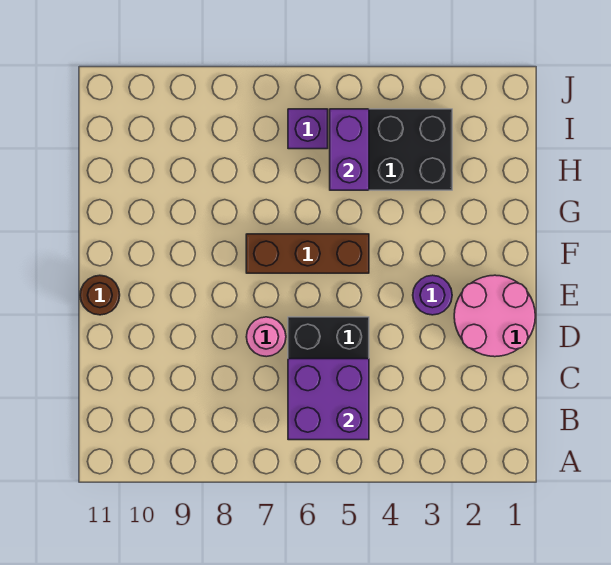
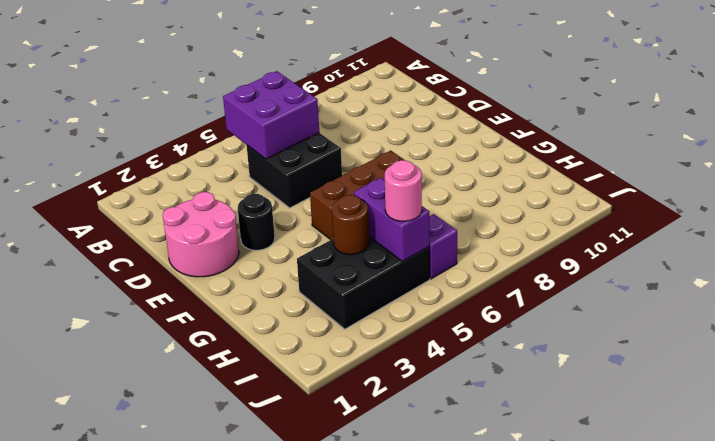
pink 1x1 round brick [246,317,286,357] -> pink 1x1 round brick moved to [385,160,422,221]
purple 1x1 round brick [413,275,452,315] -> black 1x1 round brick [238,194,275,250]
brown 1x1 round brick [80,275,120,315] -> brown 1x1 round brick moved to [332,195,369,255]

